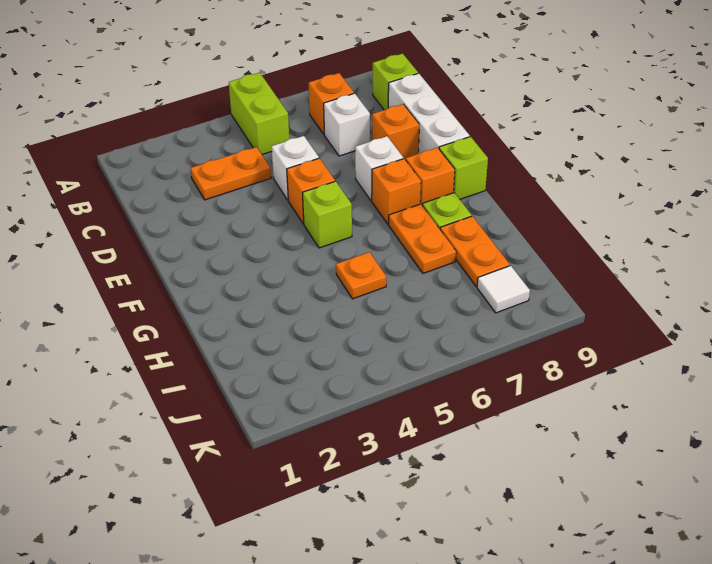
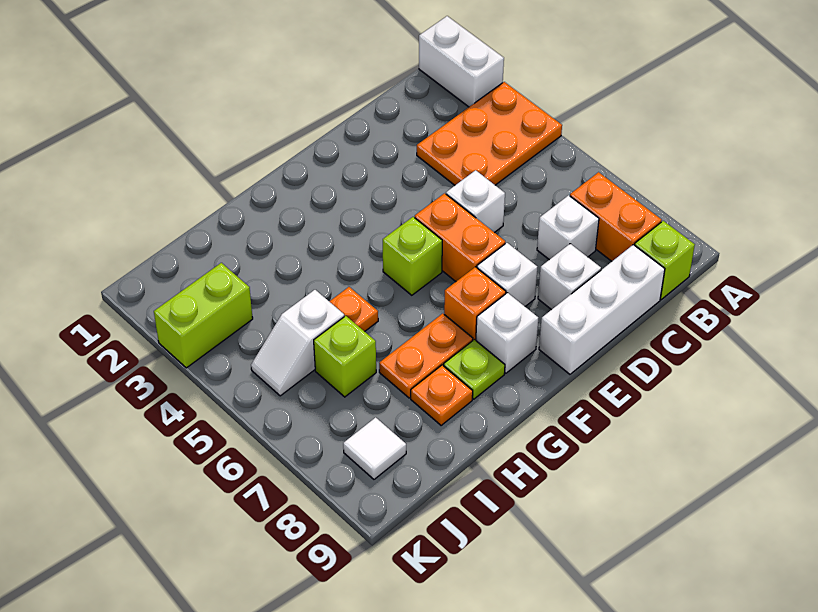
none -> white 1x2 brick [419,16,504,107]
lime 1x2 brick [229,73,289,154] -> lime 1x2 brick moved to [154,263,253,368]
orange 1x1 brick [309,73,354,134] -> orange 1x2 brick [570,172,662,261]
orange 1x2 plate [191,147,271,200] -> orange 2x3 plate [417,82,562,185]
orange 1x1 brick [372,104,419,160] -> white 1x1 brick [538,244,601,310]
orange 1x1 brick [287,158,335,224] -> orange 1x2 brick [415,193,505,282]
orange 1x1 brick [406,148,455,205] -> white 1x1 brick [476,293,538,373]
lime 1x1 brick [439,137,488,199] -> lime 1x1 brick moved to [314,316,376,397]
orange 1x2 plate [440,216,510,287] -> orange 1x1 plate [411,365,473,426]
none -> white 1x2 slope [251,290,344,396]

